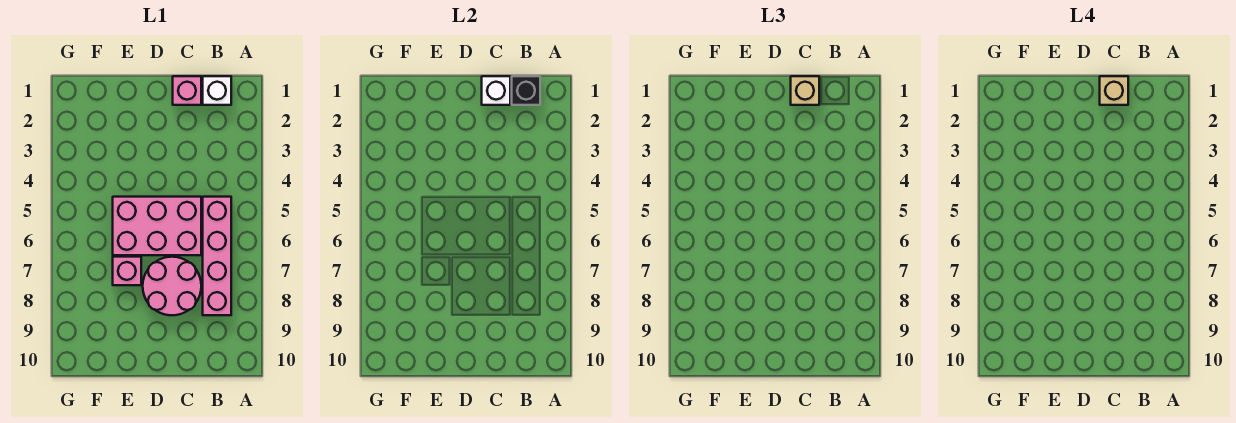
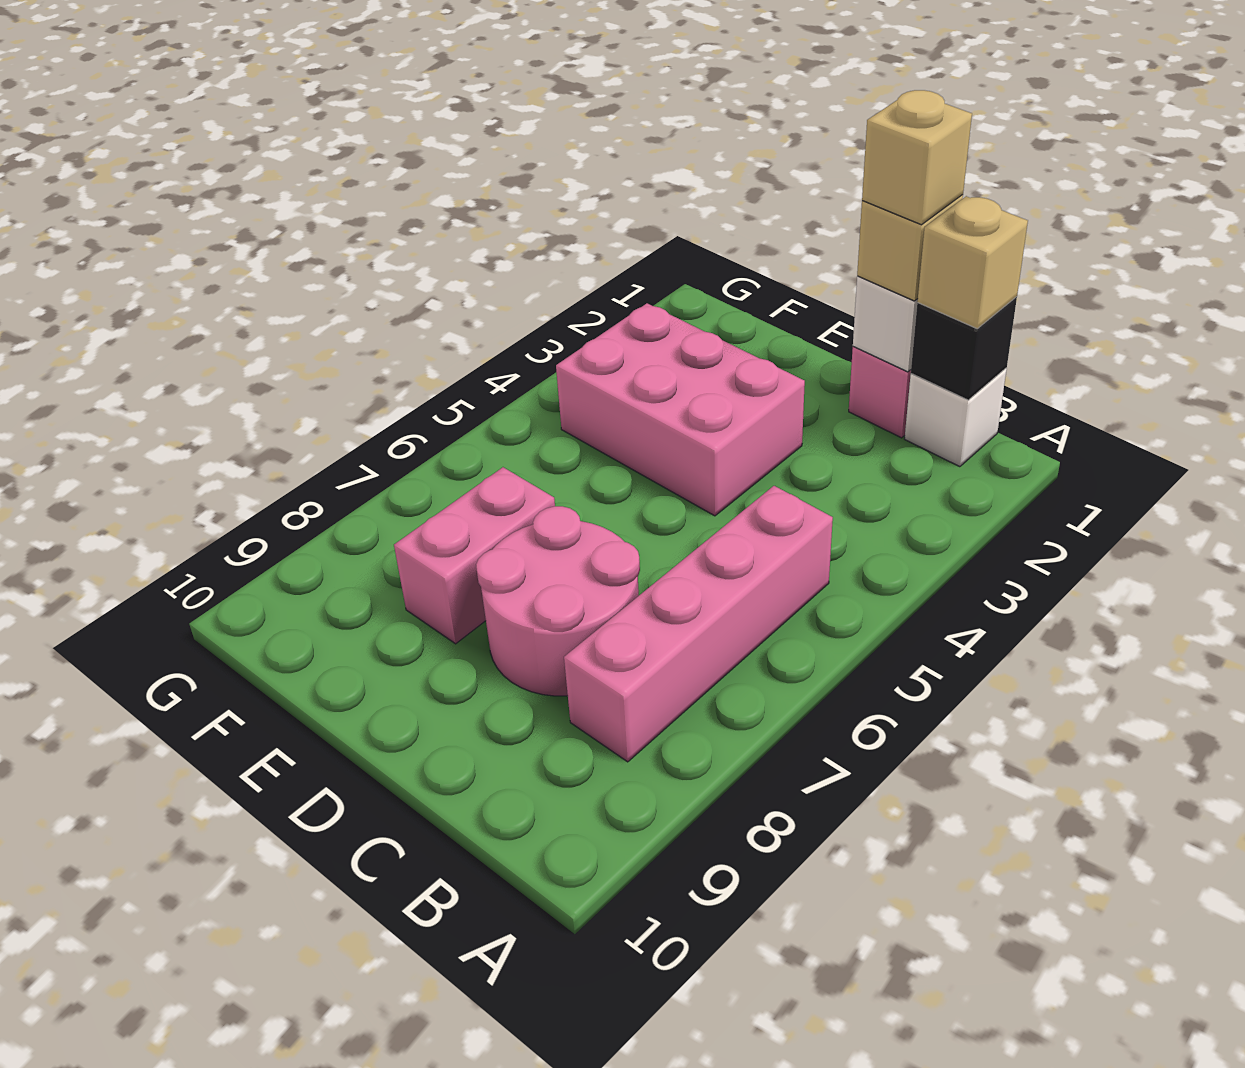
none -> tan 1x1 brick [917,196,1028,328]
pink 2x3 brick [113,197,201,255] -> pink 2x3 brick moved to [556,303,805,516]
pink 1x1 brick [113,257,141,285] -> pink 1x2 brick [394,467,555,644]

